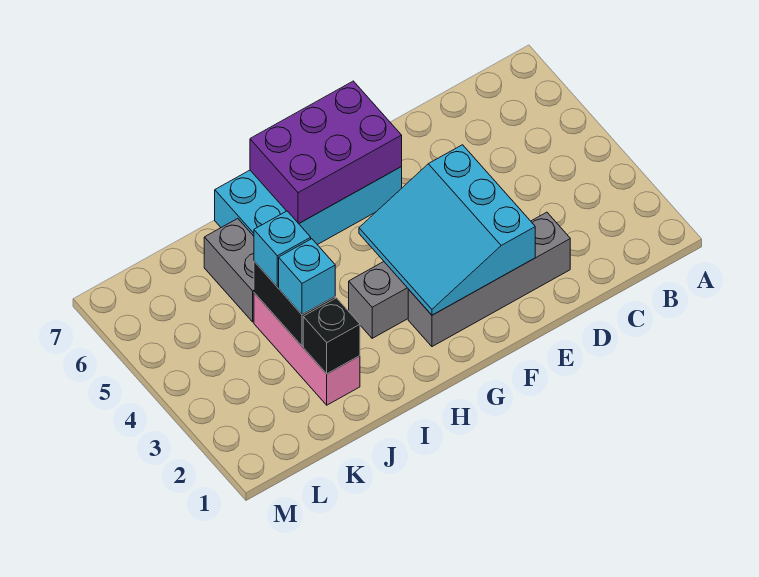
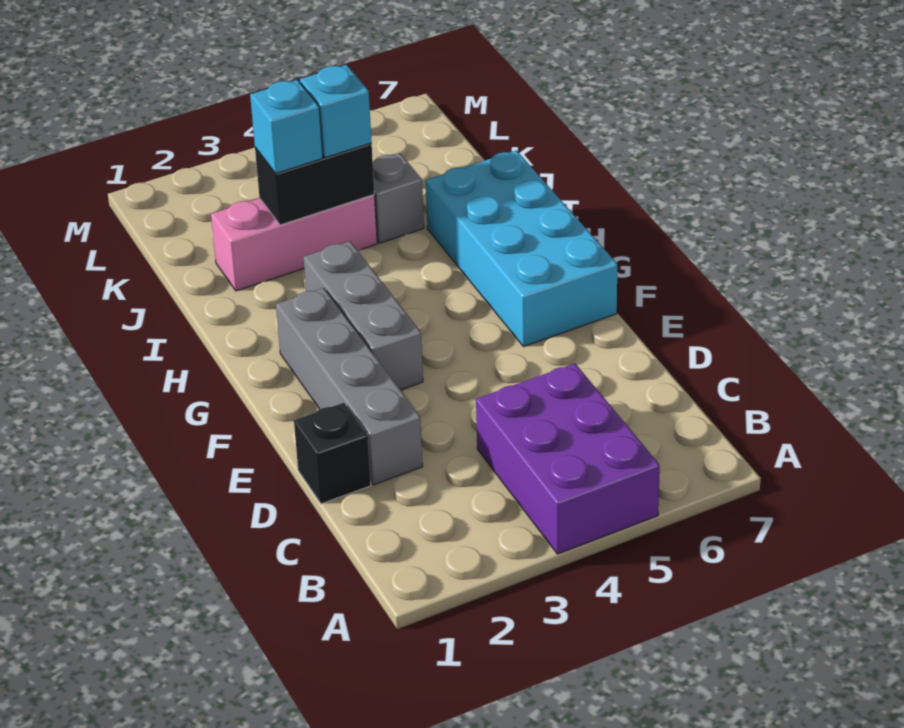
cyan 3x3 slope [359,145,535,315] -> none
purple 2x3 brick [250,81,402,224] -> purple 2x3 brick moved to [476,364,660,554]
black 1x1 brick [303,298,360,374] -> black 1x1 brick moved to [294,403,371,504]
grey 1x2 brick [204,219,254,322] -> grey 1x1 brick [373,153,424,243]

